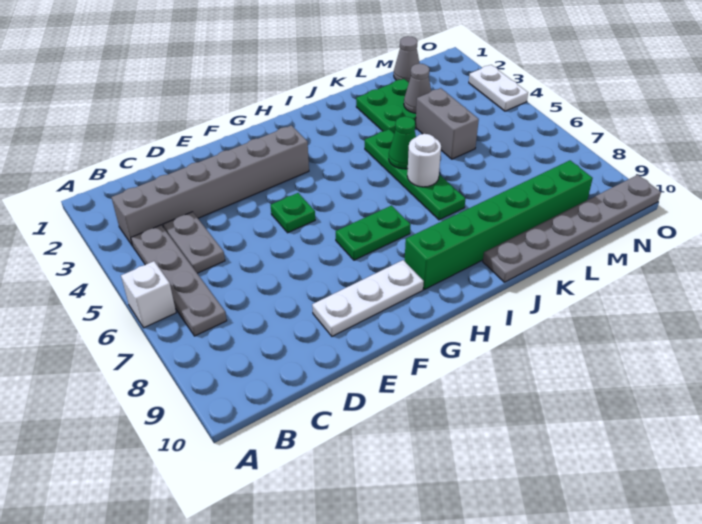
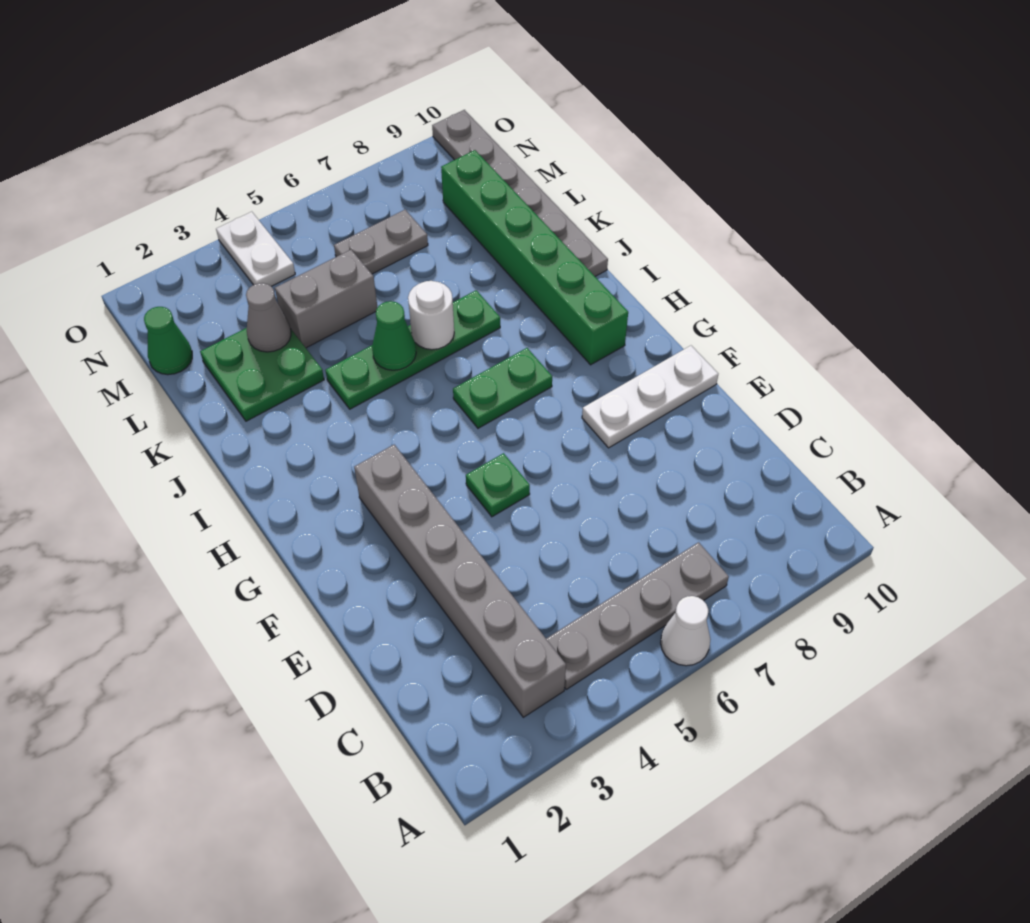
white 1x1 brick [121,261,176,328] -> white 1x1 cone [661,596,710,666]
grey 1x2 plate [163,212,225,273] -> grey 1x2 plate moved to [334,210,428,274]
white 1x3 plate [312,260,424,336] -> white 1x3 plate turned to [582,346,718,448]
green 1x2 plate [336,206,411,260] -> green 1x2 plate turned to [453,348,552,428]
grey 1x1 cone [394,36,420,82] -> green 1x1 cone [144,307,192,375]
white 1x2 plate [469,65,528,111] -> white 1x2 plate turned to [216,212,295,286]

